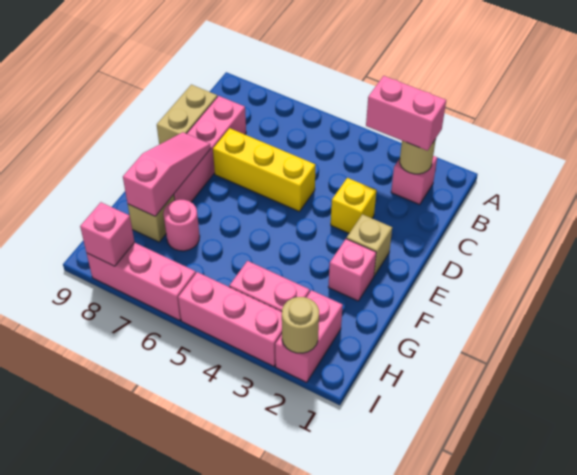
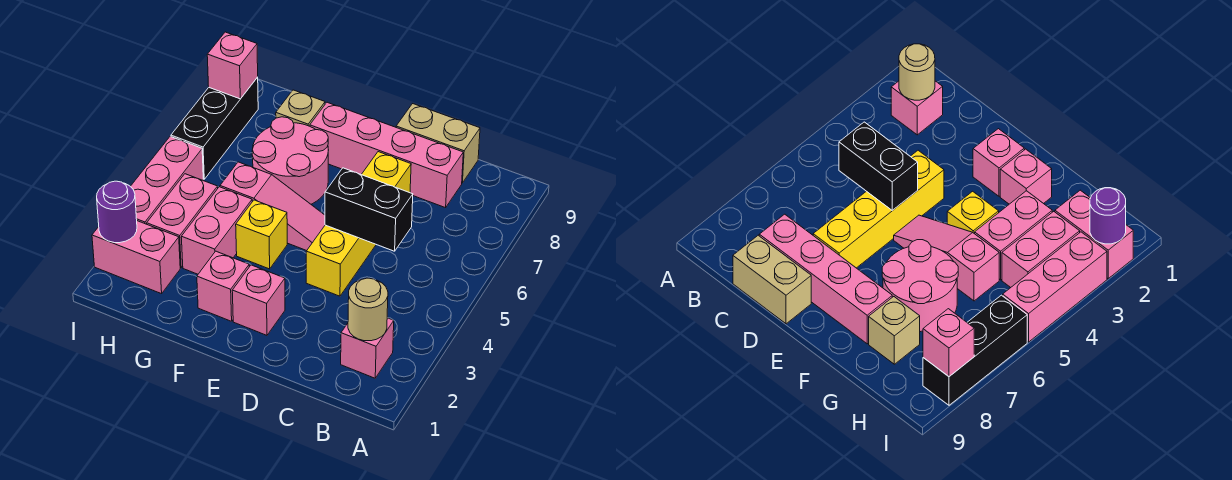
pink 1x2 brick [366,76,446,151] -> pink 1x2 brick moved to [181,187,252,274]
none -> black 1x2 brick [325,168,413,251]
yellow 1x1 brick [331,178,376,233] -> yellow 1x1 brick moved to [236,200,287,269]
yellow 1x3 brick [213,128,316,211] -> yellow 1x4 brick [306,152,411,296]
tan 1x1 brick [347,214,392,276] -> pink 1x1 brick [232,265,285,335]
pink 1x3 slope [123,132,211,216] -> pink 1x3 slope moved to [220,162,325,251]
pink 1x1 round brick [163,200,200,251] -> pink 2x2 round brick [252,117,328,204]
tan 1x1 round brick [282,297,319,353] -> purple 1x1 round brick [97,181,137,243]
pink 1x3 brick [87,242,196,320] -> black 1x3 brick [171,77,258,179]

